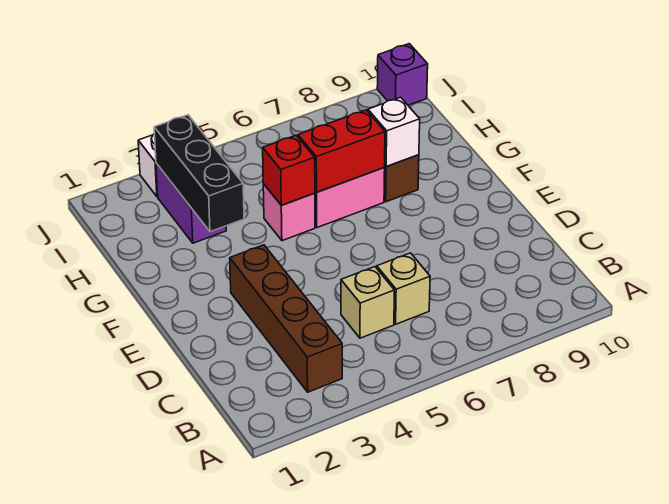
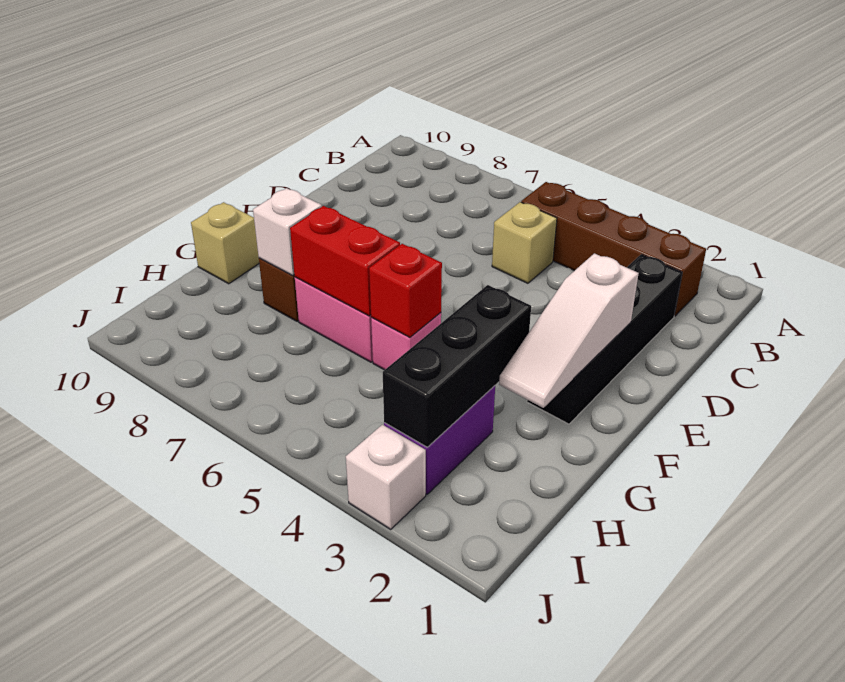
brown 1x4 brick [230,245,342,392] -> brown 1x4 brick turned to [521,182,706,316]
none -> black 1x4 brick [527,254,682,424]
tan 1x1 brick [377,253,430,324] -> tan 1x1 brick moved to [191,202,259,284]
none -> white 1x3 slope [499,253,639,408]
purple 1x1 brick [377,44,428,105] -> none

